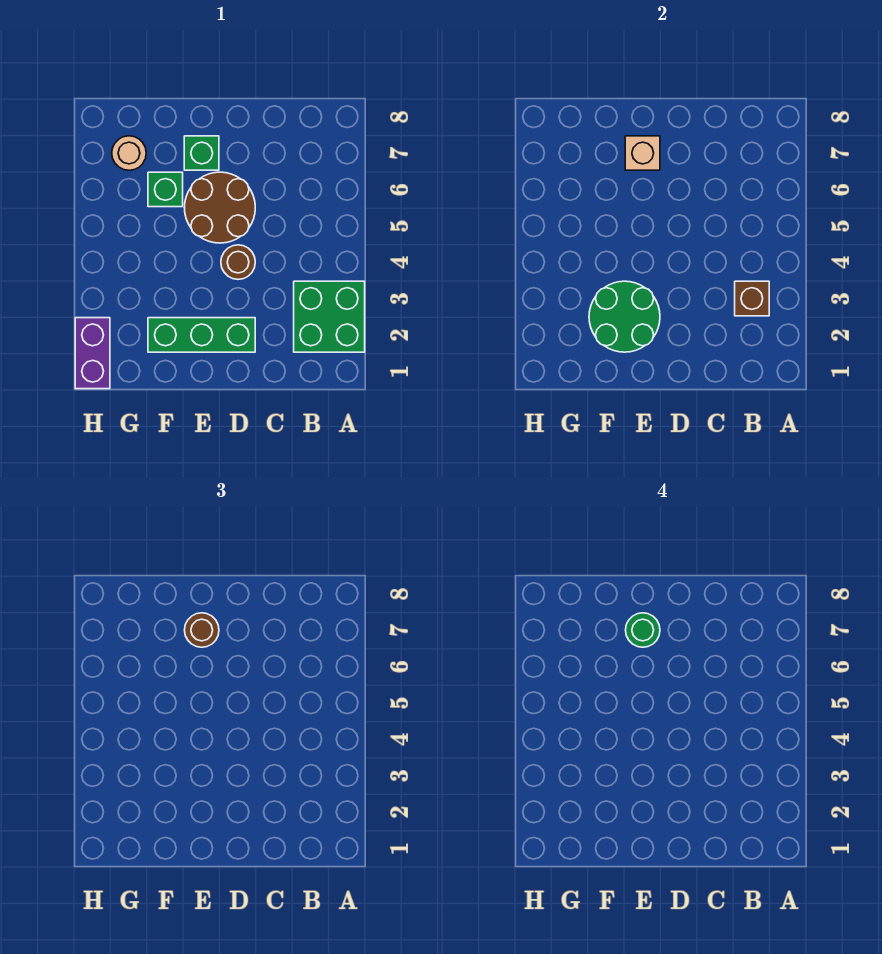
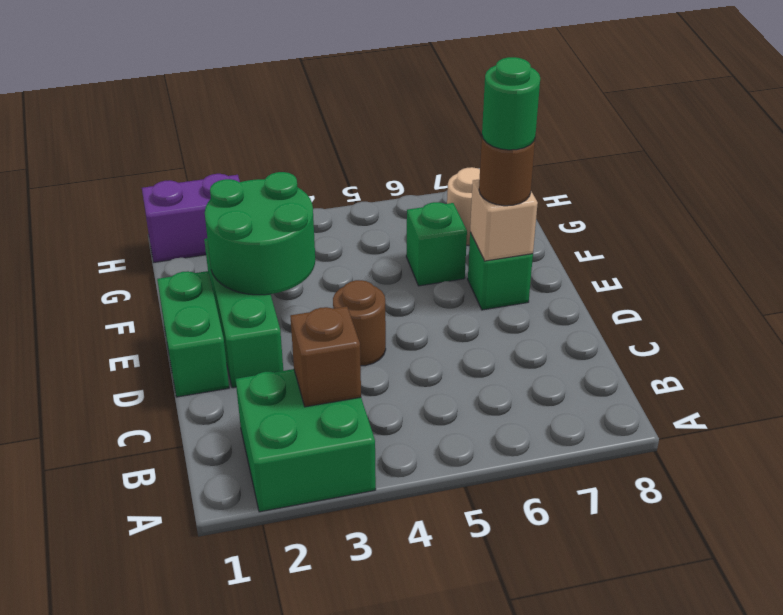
none -> green 1x2 brick [157,271,229,397]
brown 2x2 round brick [184,172,255,243] -> none

